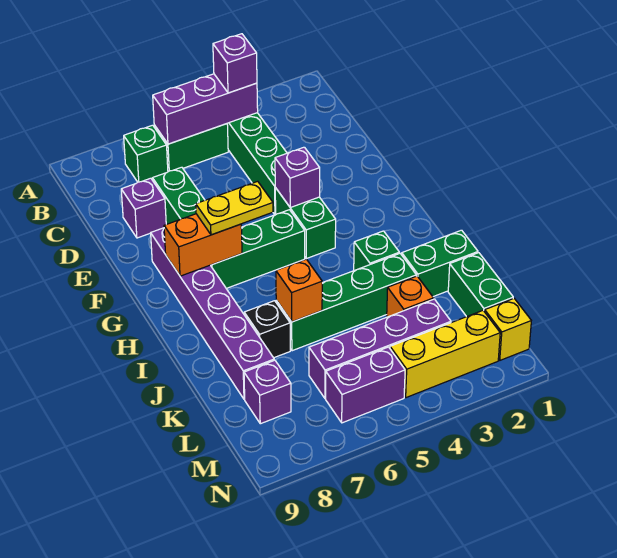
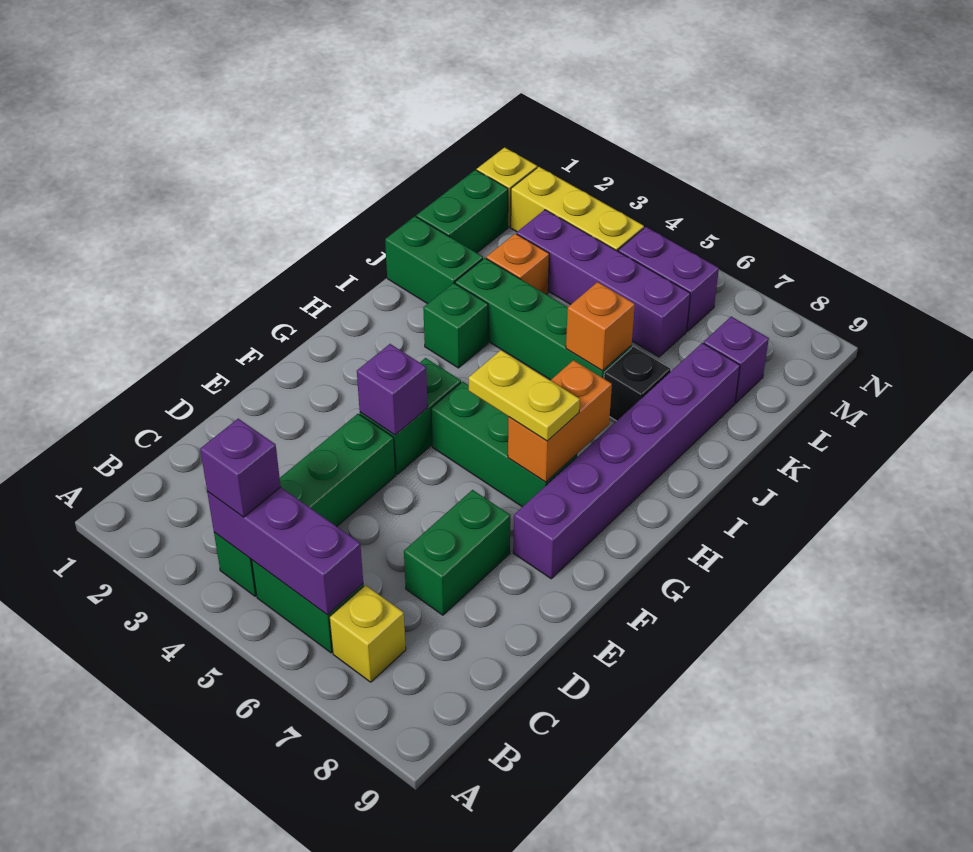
green 1x1 brick [124,125,168,182] -> yellow 1x1 brick [330,585,406,682]
purple 1x1 brick [121,178,166,238] -> none
orange 1x2 brick [164,214,242,276] -> orange 1x2 brick turned to [508,360,612,482]

